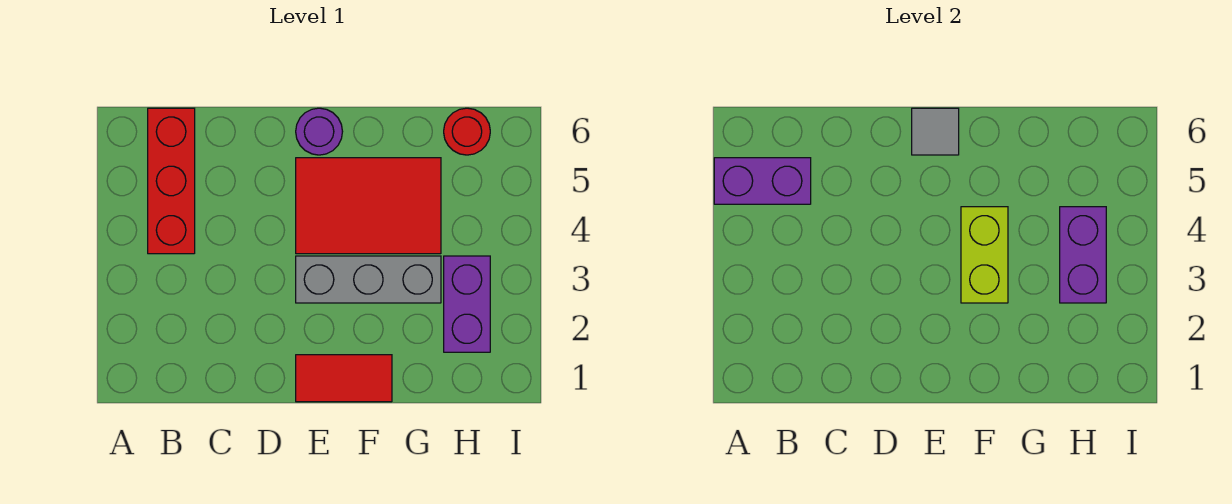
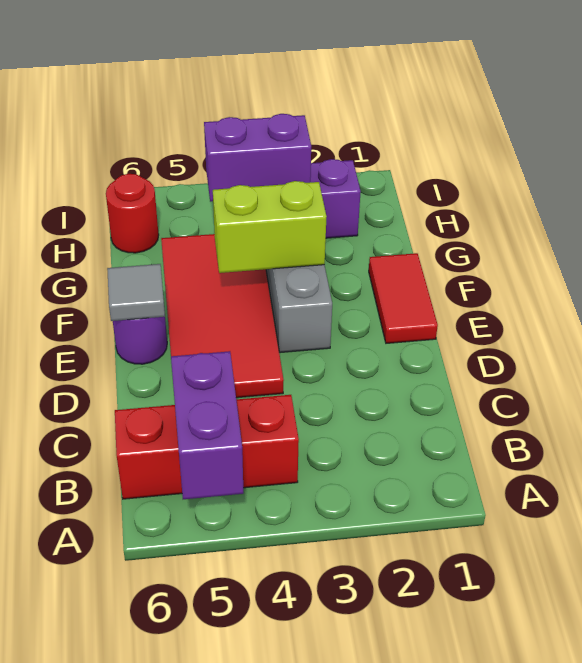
red 2x3 tile [296,158,441,254] -> red 2x4 tile [161,234,284,398]

